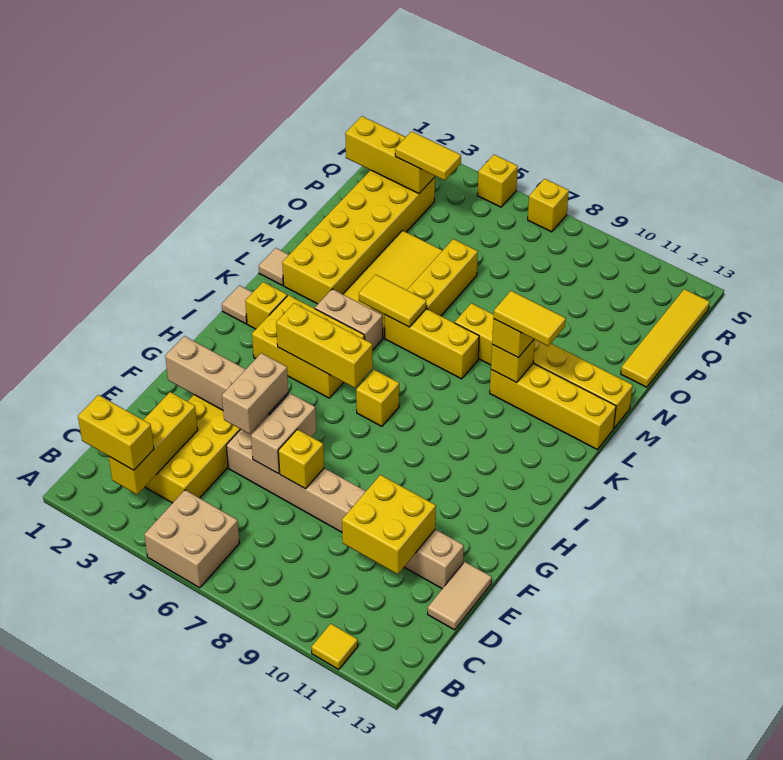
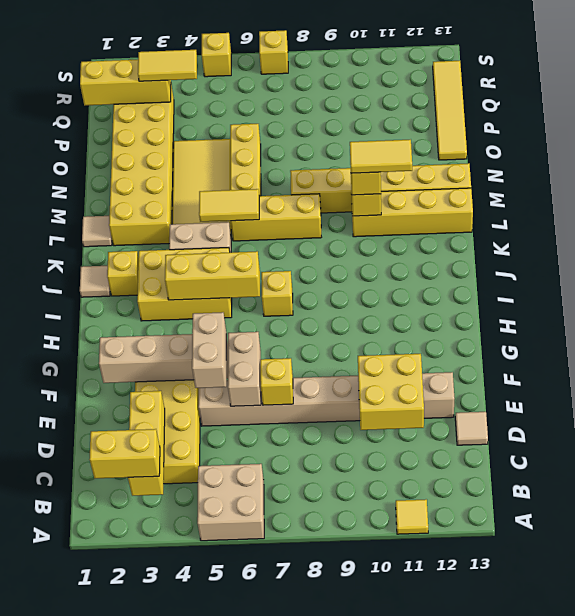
tan 1x2 tile [428,562,492,630] -> tan 1x1 tile [455,412,488,445]

